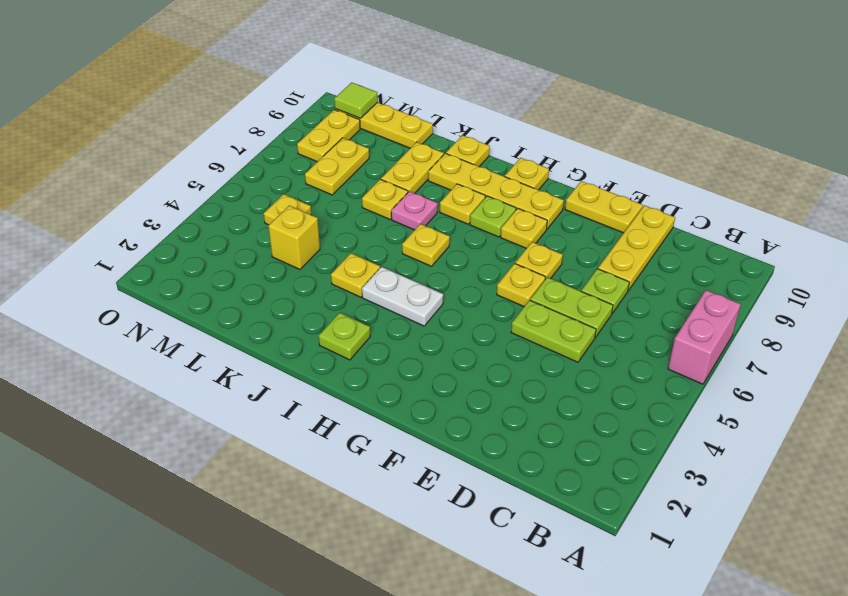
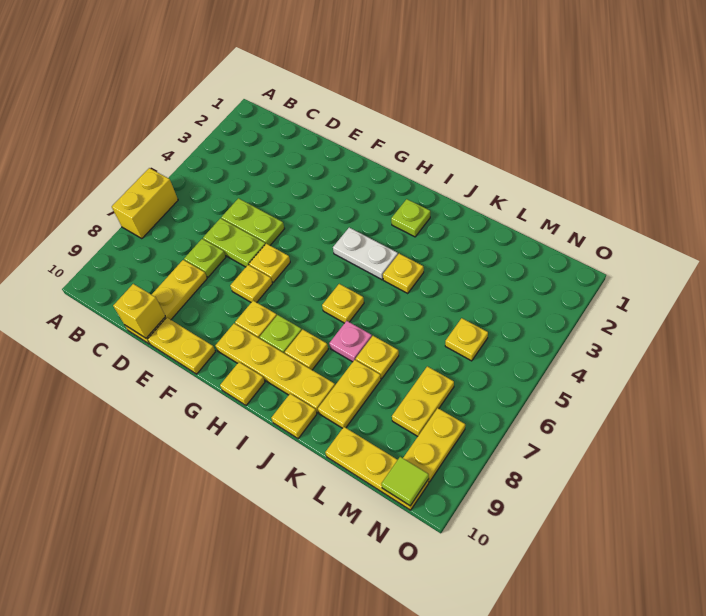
pink 1x2 brick [668,290,741,384] -> yellow 1x2 brick [112,168,178,239]
yellow 1x1 brick [268,206,320,269] -> yellow 1x1 brick moved to [113,284,165,338]

